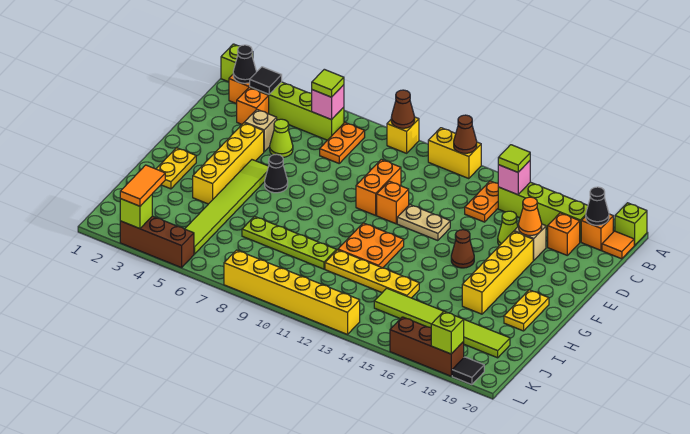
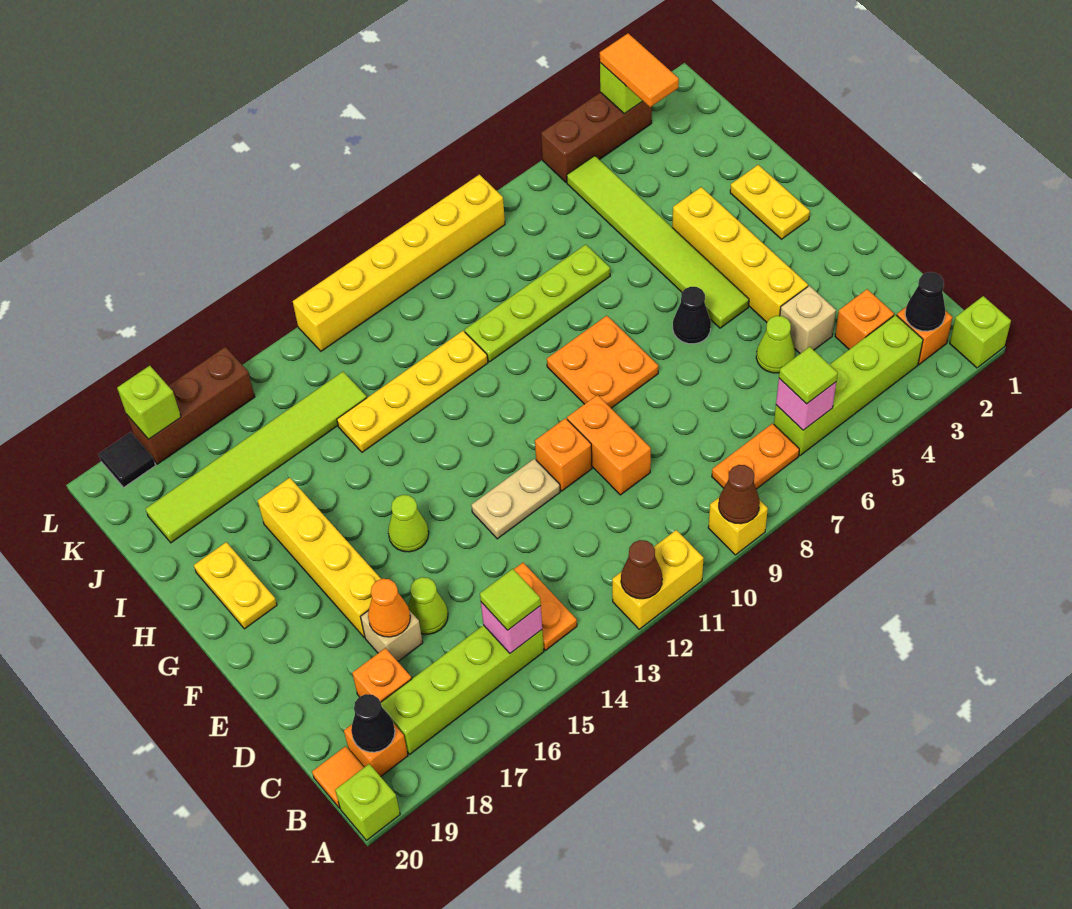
black 1x1 tile [250,67,282,94] -> none
orange 1x2 plate [320,123,365,163] -> orange 1x2 plate turned to [712,423,799,489]
brown 1x1 cone [451,230,474,268] -> lime 1x1 cone [388,495,429,552]
orange 2x2 plate [338,223,404,268] -> orange 2x2 plate moved to [547,316,658,408]

